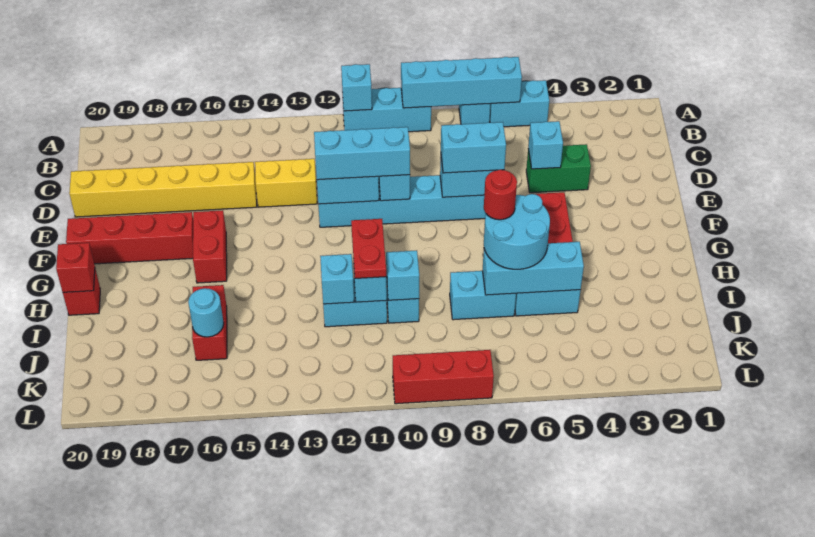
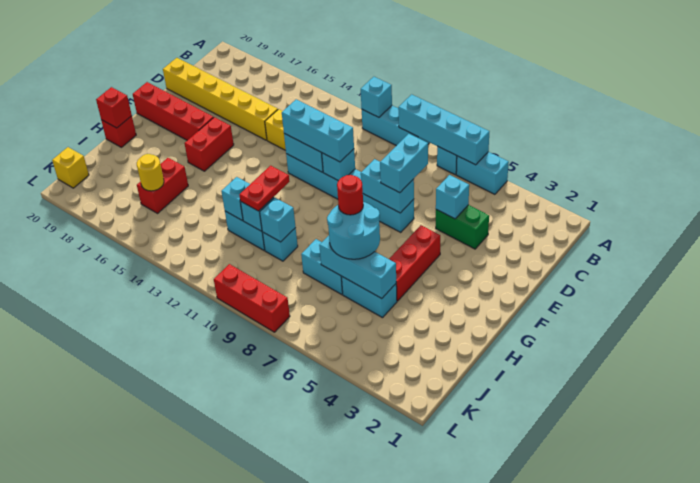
cyan 1x2 brick [441,122,506,173] -> cyan 1x2 brick turned to [380,134,428,193]
cyan 1x1 round brick [188,288,224,337] -> yellow 1x1 round brick [137,154,164,191]
none -> yellow 1x1 brick [52,147,89,188]

